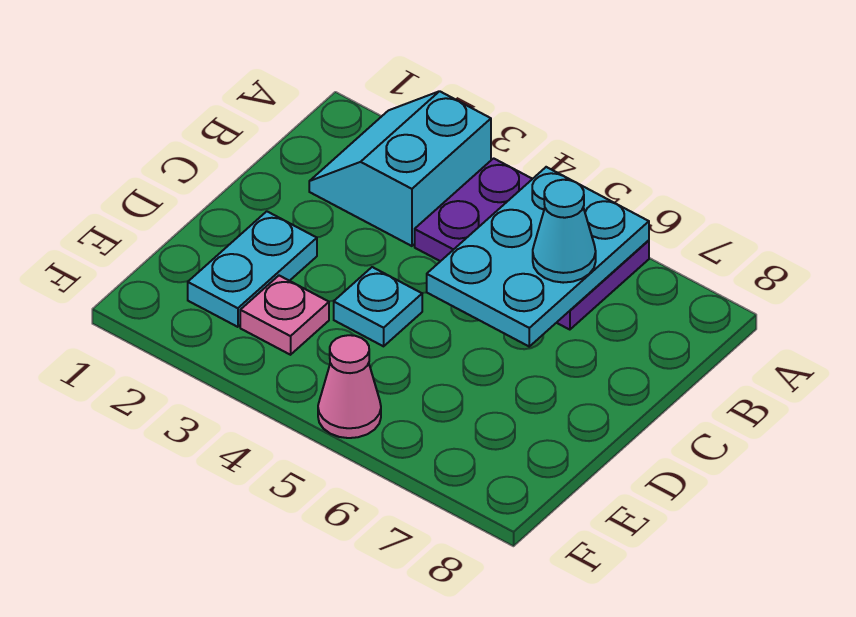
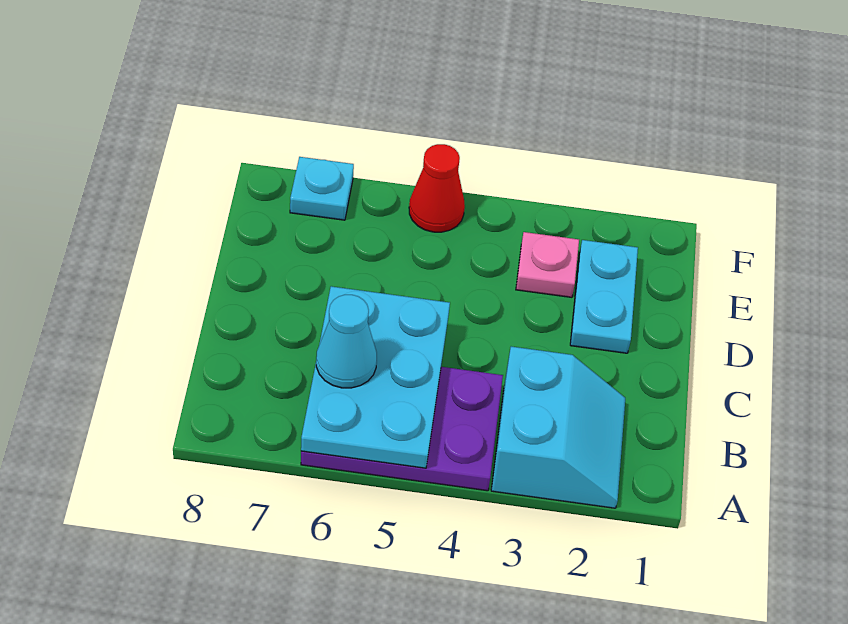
cyan 1x1 plate [334,267,422,346] -> cyan 1x1 plate moved to [290,157,354,220]
pink 1x1 cone [318,335,381,438] -> red 1x1 cone [409,144,465,232]

